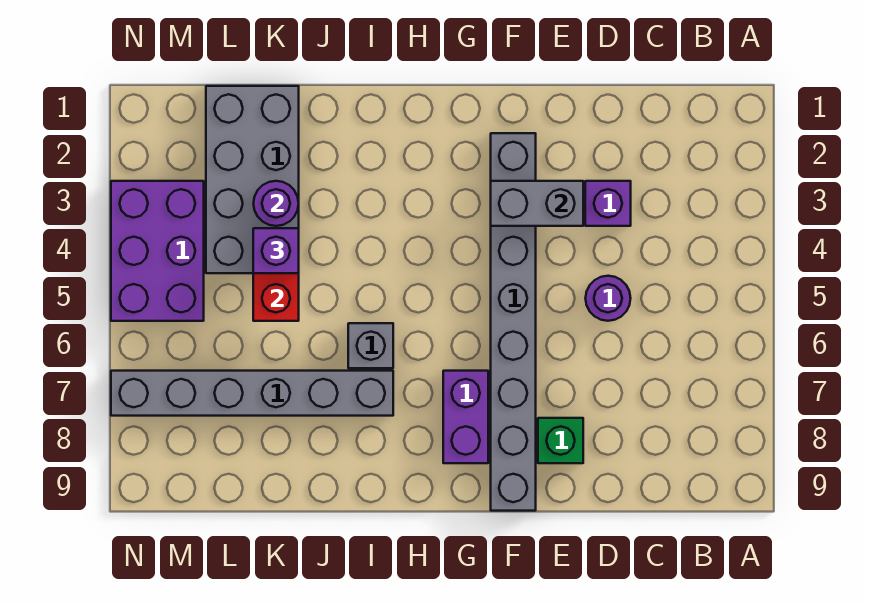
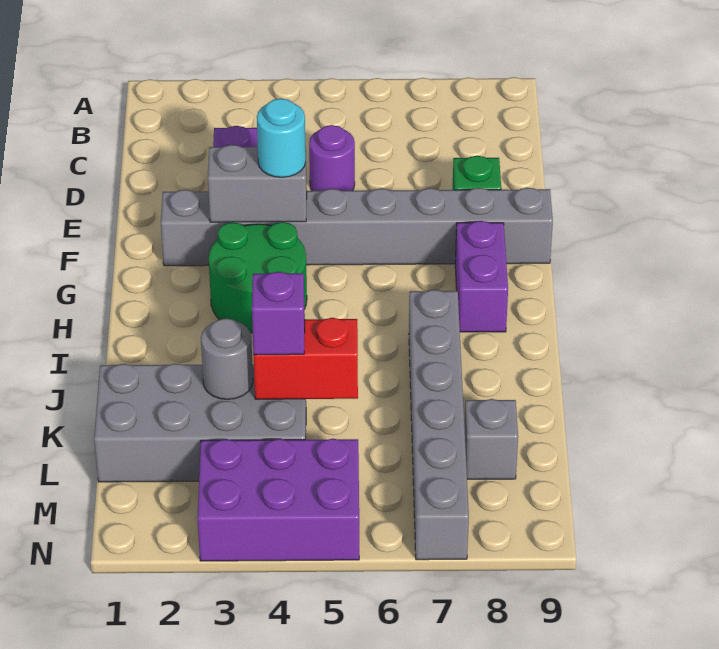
grey 1x2 brick [491,181,583,226] -> grey 1x2 brick turned to [208,145,307,222]
none -> cyan 1x1 round brick [257,99,306,177]
none -> green 2x2 round brick [209,222,307,333]
purple 1x2 brick [443,371,488,463] -> purple 1x2 brick turned to [455,221,508,332]
grey 1x1 brick [348,323,393,368] -> grey 1x1 brick moved to [465,399,518,479]
purple 1x1 round brick [254,181,299,226] -> grey 1x1 round brick [201,318,253,399]

